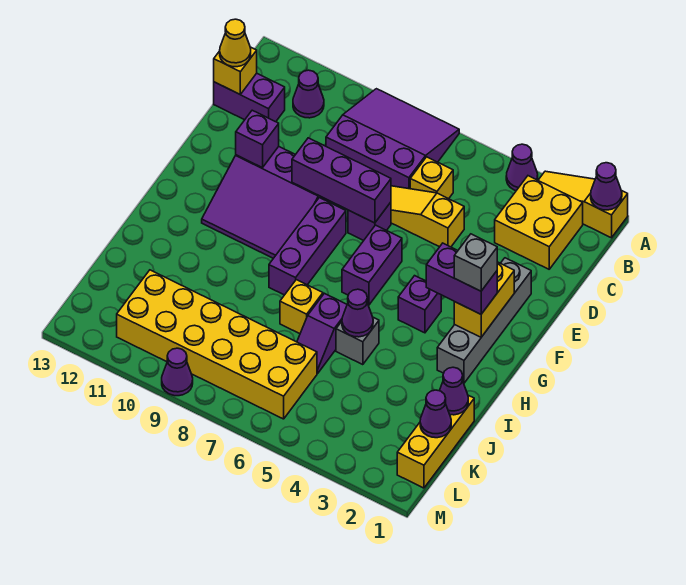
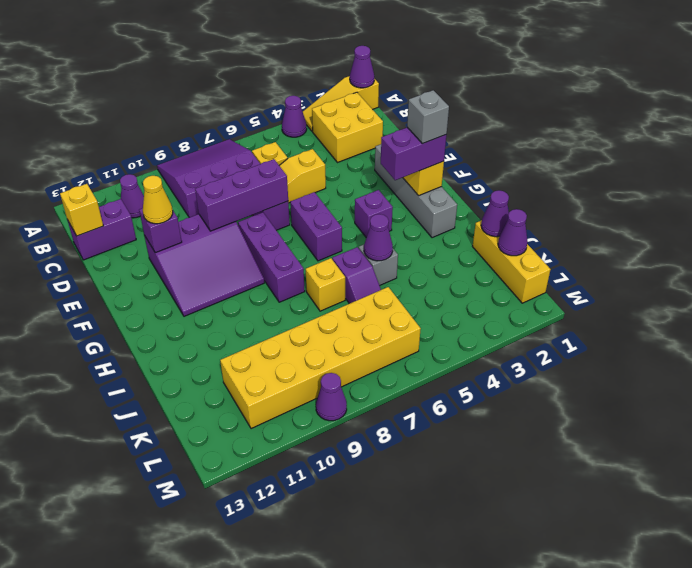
yellow 1x1 cone [220,19,251,67] -> yellow 1x1 cone moved to [143,176,173,224]

